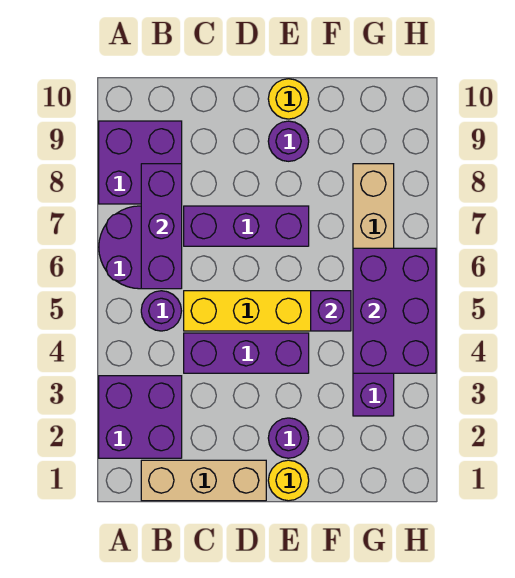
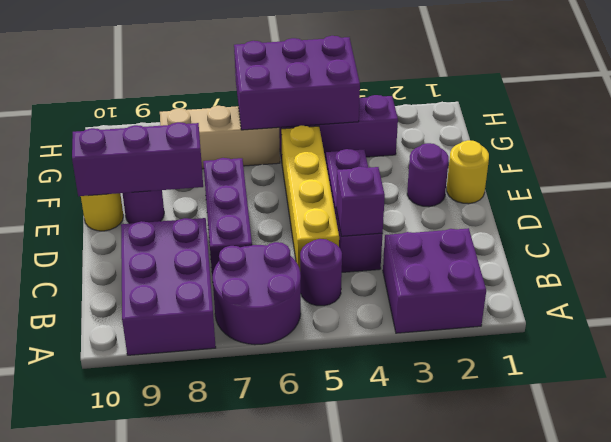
purple 2x2 brick [99,121,182,204] -> purple 2x3 brick [121,218,216,355]
tan 1x3 brick [141,460,266,501] -> none
purple 1x3 brick [141,164,182,289] -> purple 1x3 brick moved to [72,122,203,196]
purple 1x1 brick [311,291,351,331] -> purple 1x1 brick moved to [336,167,385,236]

